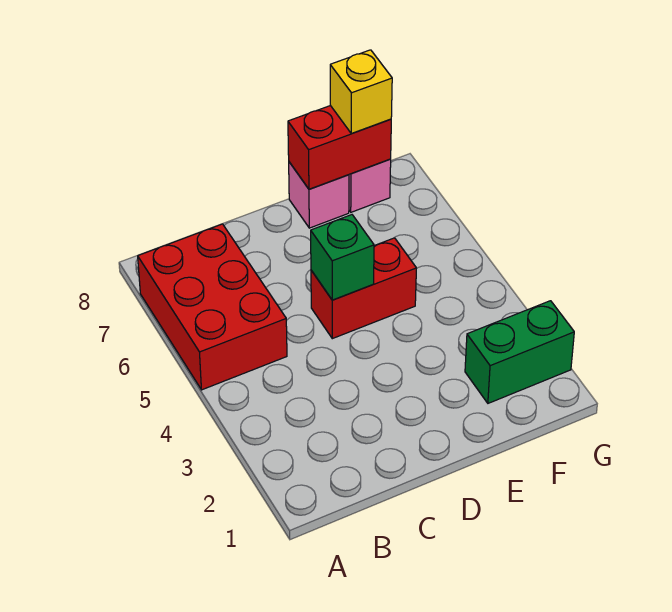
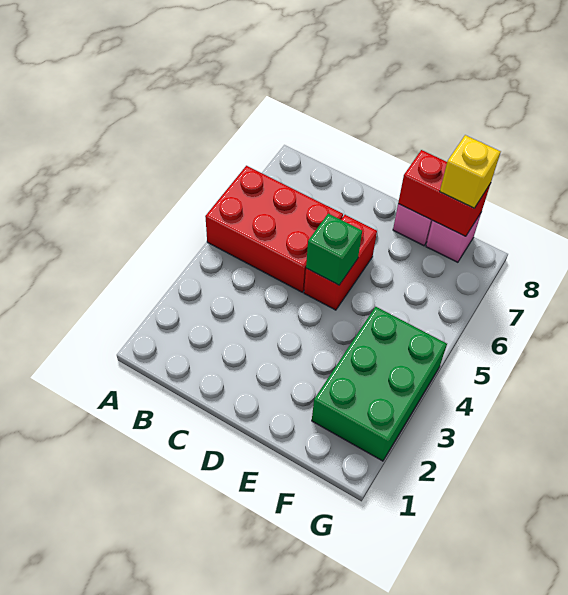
red 2x3 brick [138,224,287,390] -> red 2x3 brick turned to [205,166,343,292]
red 1x2 brick [311,238,416,339] -> red 1x2 brick turned to [304,215,377,310]
green 1x2 brick [465,301,574,403] -> green 2x3 brick [312,307,447,461]

